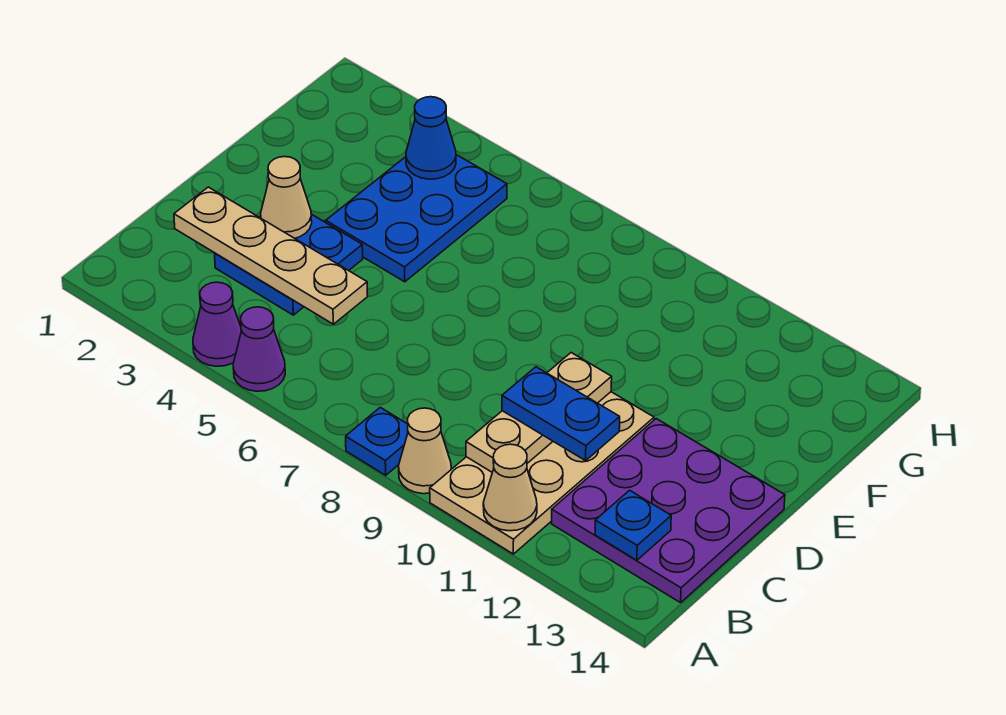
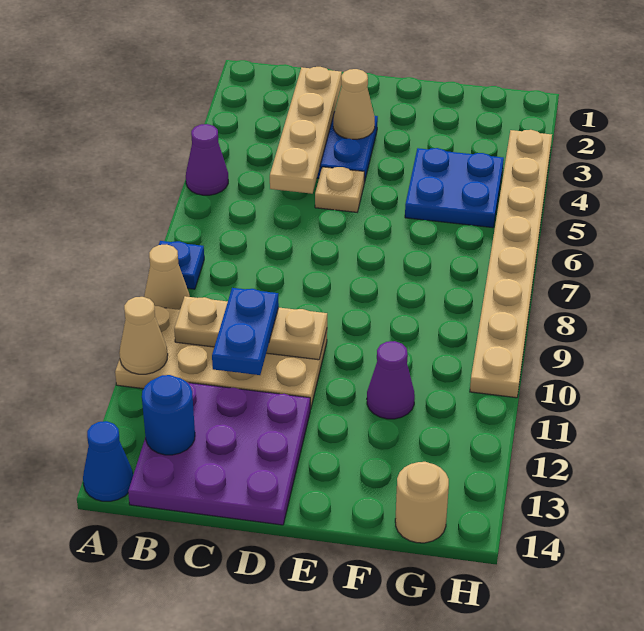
purple 1x1 cone [193,282,242,366] -> purple 1x1 cone moved to [367,341,415,419]
blue 1x1 plate [595,490,671,560] -> blue 1x1 round brick [142,375,195,455]
none -> tan 1x1 plate [315,167,364,212]
blue 2x3 plate [326,155,507,282] -> blue 2x2 plate [405,148,504,228]
blue 1x1 cone [406,97,456,179] -> blue 1x1 cone moved to [83,421,133,501]
none -> tan 1x1 round brick [395,462,449,543]
none -> tan 1x8 plate [470,130,552,398]

